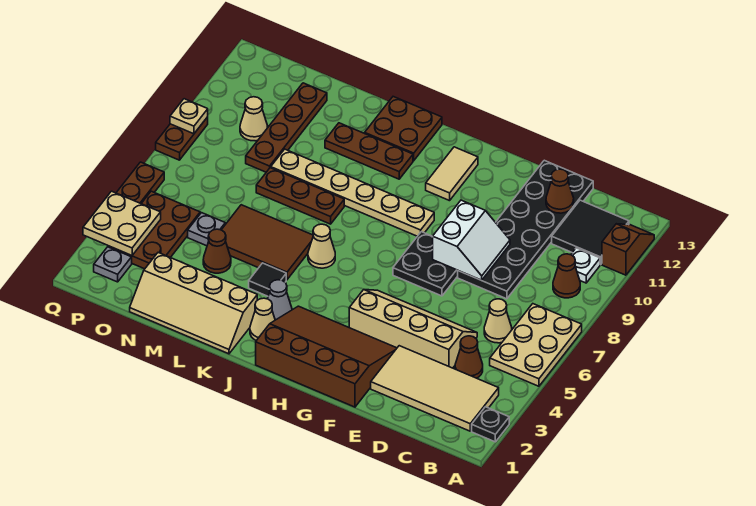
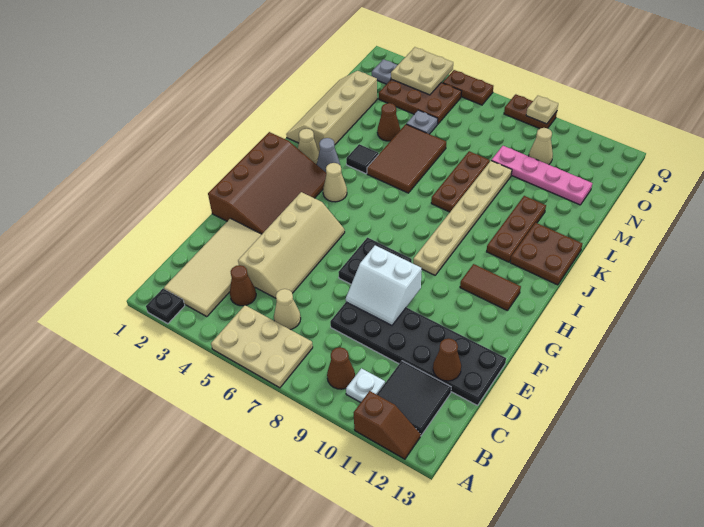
tan 1x2 tile [426,147,478,201] -> brown 1x2 tile [460,264,521,311]
tan 1x1 cone [308,224,335,268] -> tan 1x1 cone moved to [323,163,347,202]
brown 1x4 plate [246,83,327,172] -> pink 1x4 plate [491,146,592,205]

